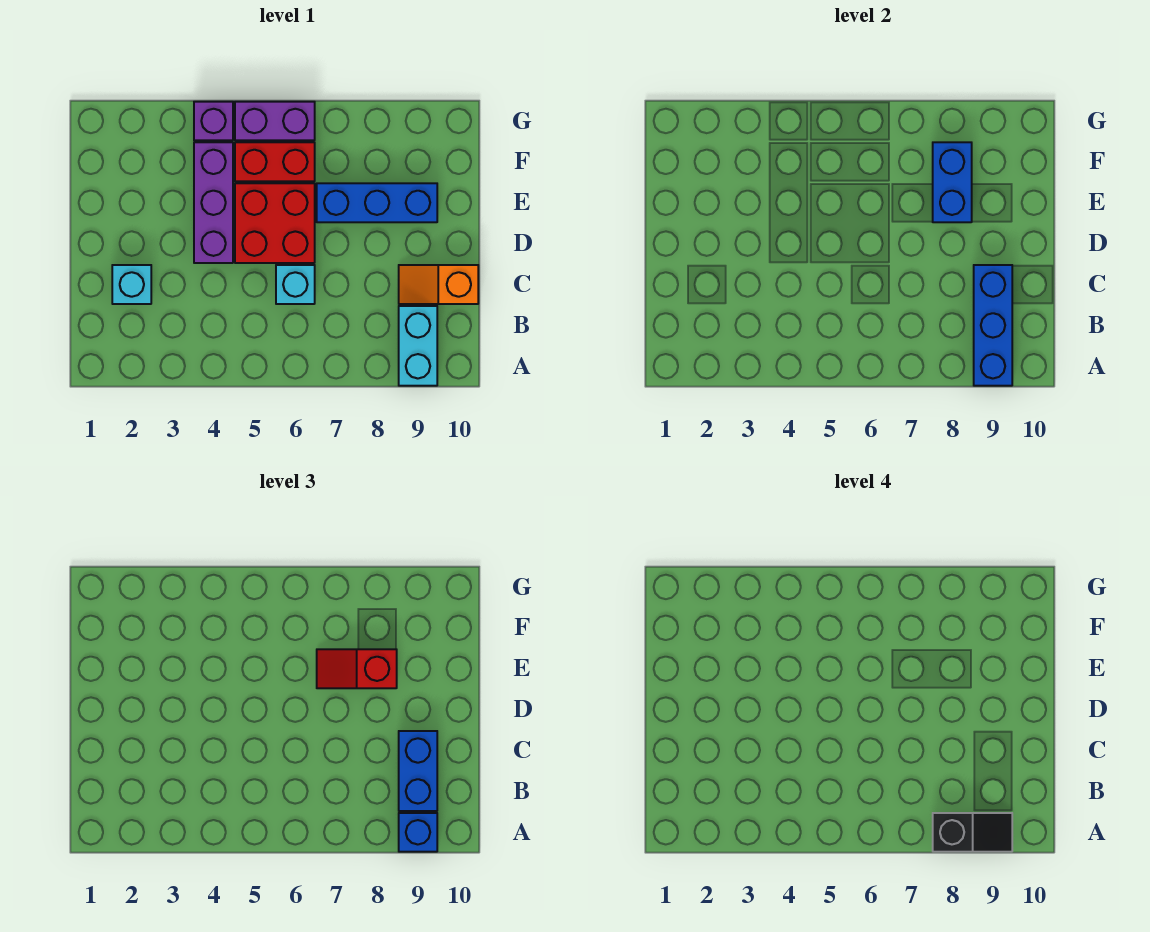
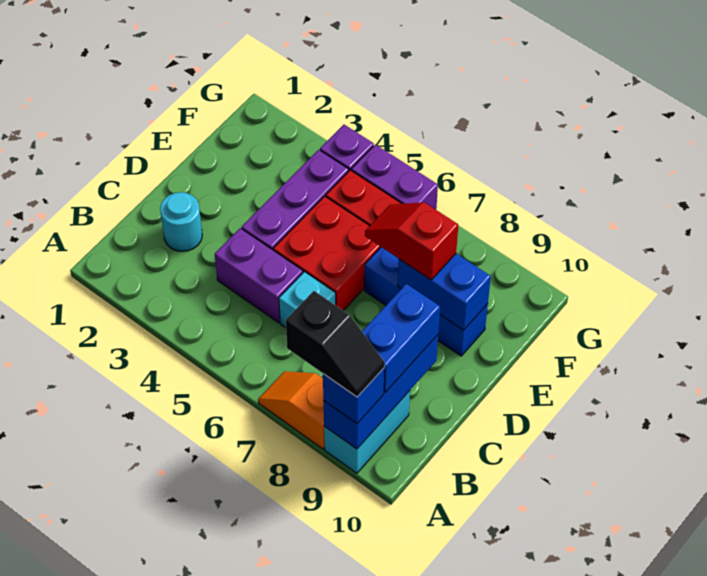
cyan 1x1 brick [112,265,151,304] -> cyan 1x1 round brick [160,192,202,251]
none -> purple 1x2 brick [215,228,303,323]
orange 1x2 slope [399,265,478,304] -> orange 1x2 slope moved to [258,371,325,449]
blue 1x2 brick [933,142,972,222] -> blue 1x2 brick turned to [398,254,491,330]

